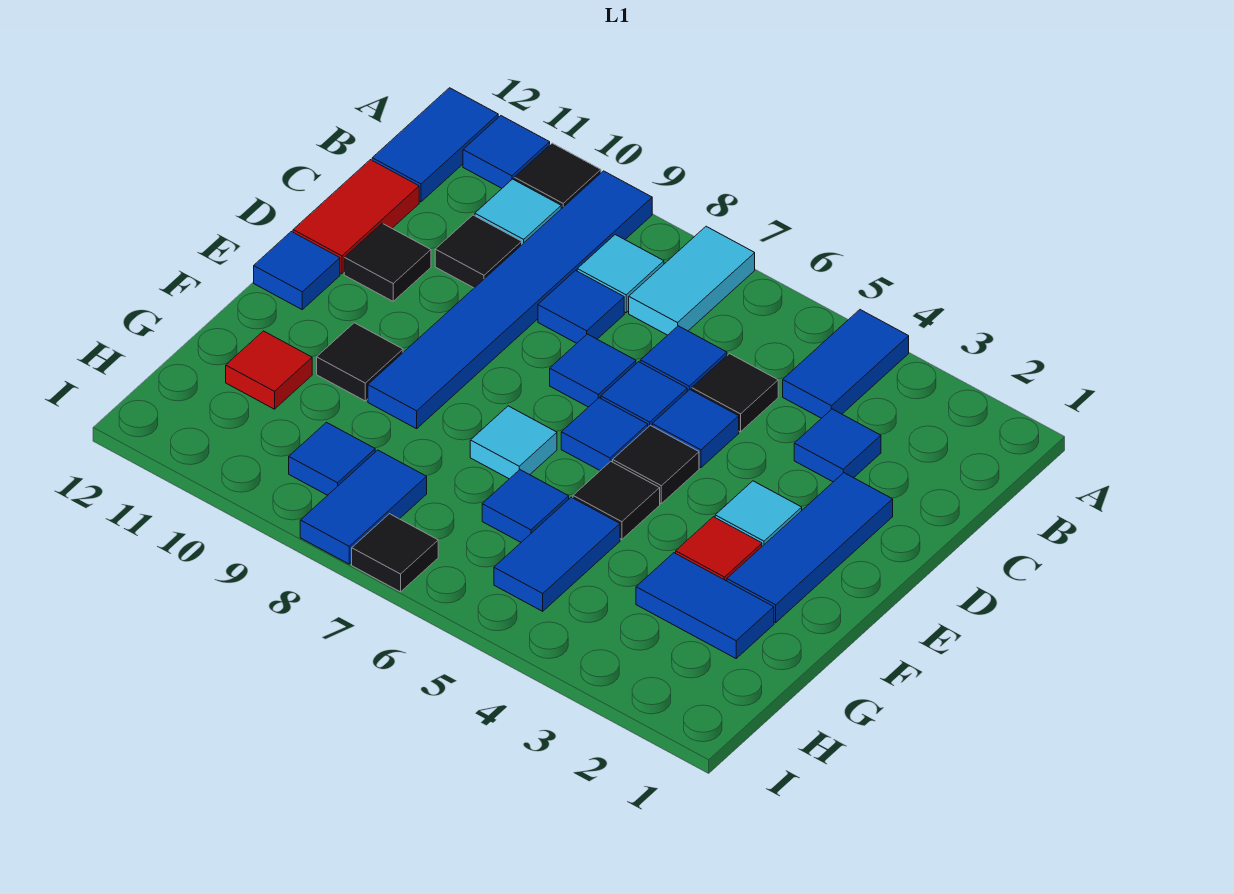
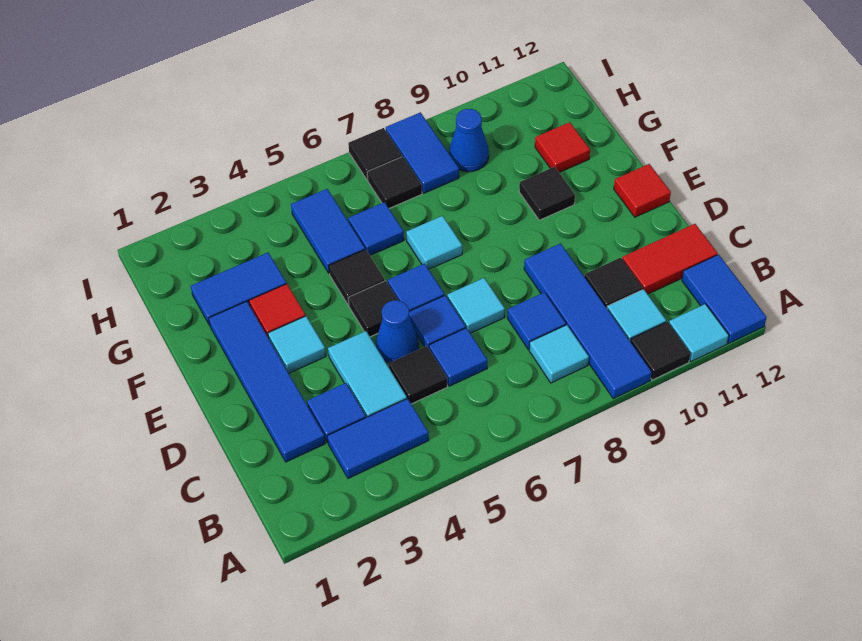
blue 1x2 tile [783,310,909,418] -> blue 1x2 tile turned to [327,399,429,478]
cyan 1x2 tile [629,226,755,335] -> cyan 1x2 tile moved to [328,331,407,418]
blue 1x6 tile [368,171,652,429] -> blue 1x4 tile [524,244,652,399]
blue 1x1 tile [463,116,550,188] -> cyan 1x1 tile [669,304,729,361]
red 1x2 tile [293,160,419,274] -> red 1x2 tile turned to [622,224,718,294]
blue 1x3 tile [727,473,893,623] -> blue 1x4 tile [209,301,325,462]
blue 1x1 tile [652,390,739,468] -> blue 1x1 cone [376,300,419,363]
blue 1x1 tile [550,334,636,407] -> cyan 1x1 tile [447,278,505,333]
black 1x1 tile [344,223,431,301] -> black 1x1 tile moved to [367,157,422,208]
blue 1x1 tile [254,232,340,309] -> red 1x1 tile [614,164,671,217]
blue 1x1 tile [289,422,375,495] -> blue 1x1 cone [449,109,489,172]

